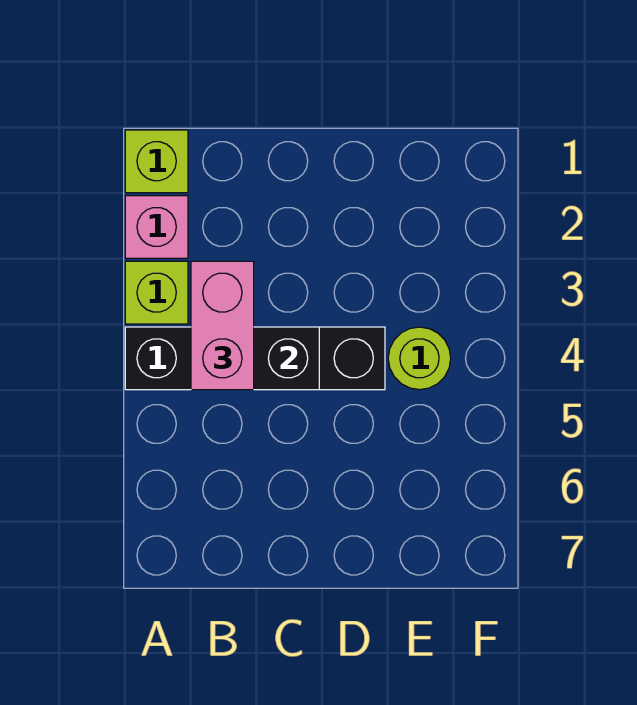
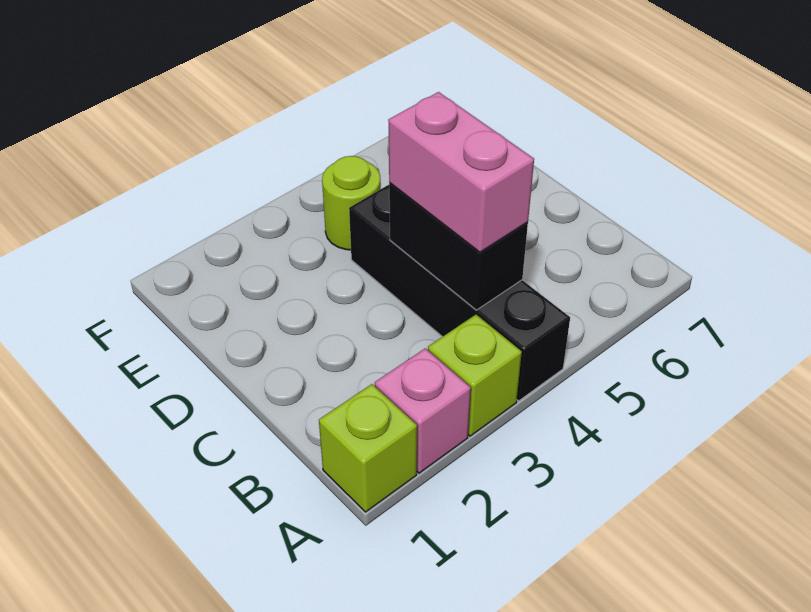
pink 1x2 brick [191,261,254,390] -> pink 1x2 brick turned to [388,92,534,252]

